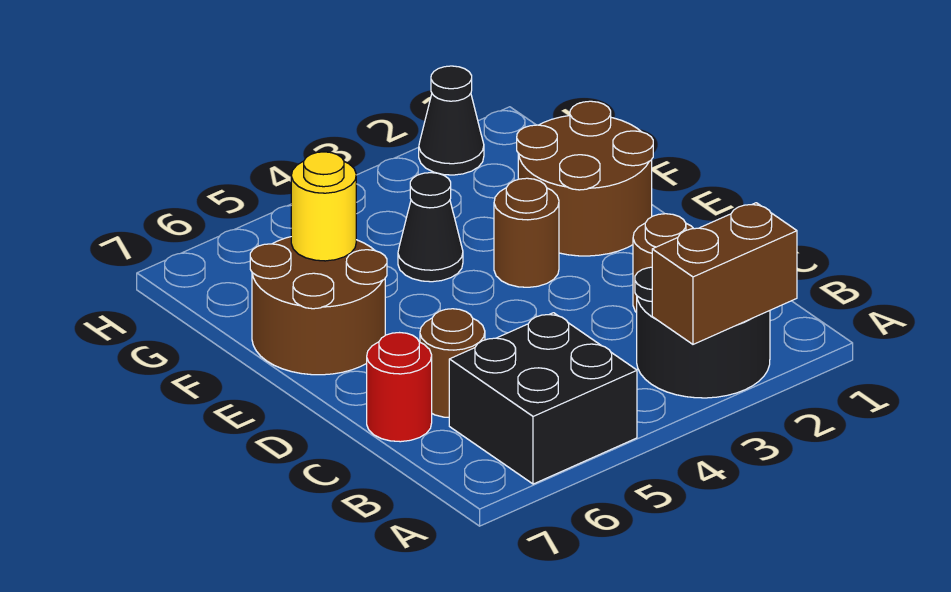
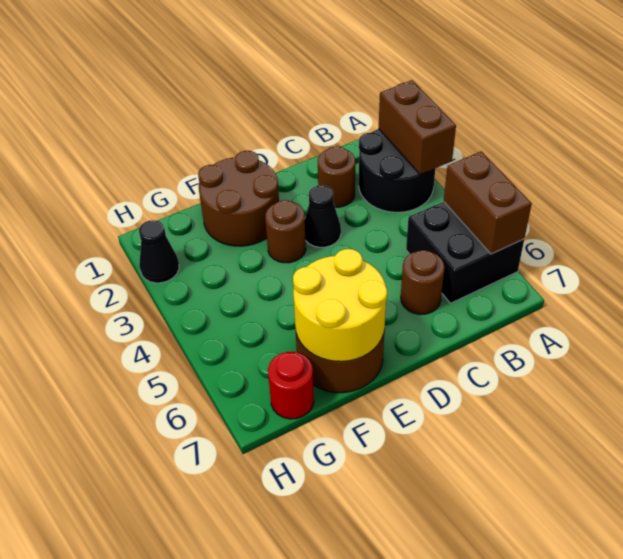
none -> brown 1x2 brick [444,151,532,254]
red 1x1 round brick [367,333,432,442] -> red 1x1 round brick moved to [268,352,314,419]
black 1x1 cone [398,173,463,282] -> black 1x1 cone moved to [305,185,341,247]
yellow 1x1 round brick [291,152,356,261] -> yellow 2x2 round brick [293,249,387,362]

